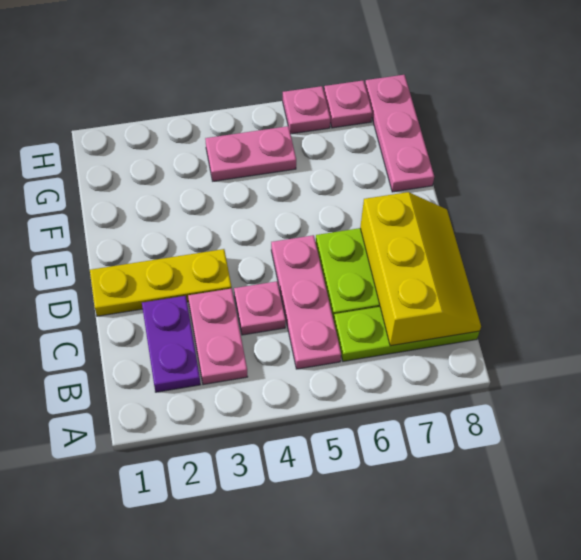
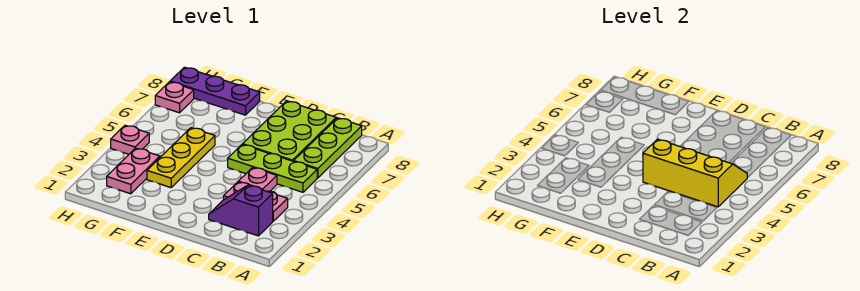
purple 1x2 plate [142,296,200,392] -> purple 1x2 slope [209,185,273,236]
pink 1x3 plate [271,235,341,369] -> lime 1x3 plate [228,145,317,192]
yellow 2x3 slope [360,192,481,346] -> yellow 2x3 slope moved to [643,139,748,207]
yellow 1x3 plate [90,249,232,316] -> yellow 1x3 plate moved to [147,128,215,188]
pink 1x3 plate [365,75,434,192] -> purple 1x3 plate [170,67,260,115]
pink 1x2 plate [205,126,296,181] -> pink 1x2 plate moved to [107,148,160,194]
pink 1x1 plate [283,86,330,134] -> pink 1x1 plate moved to [111,125,149,154]

